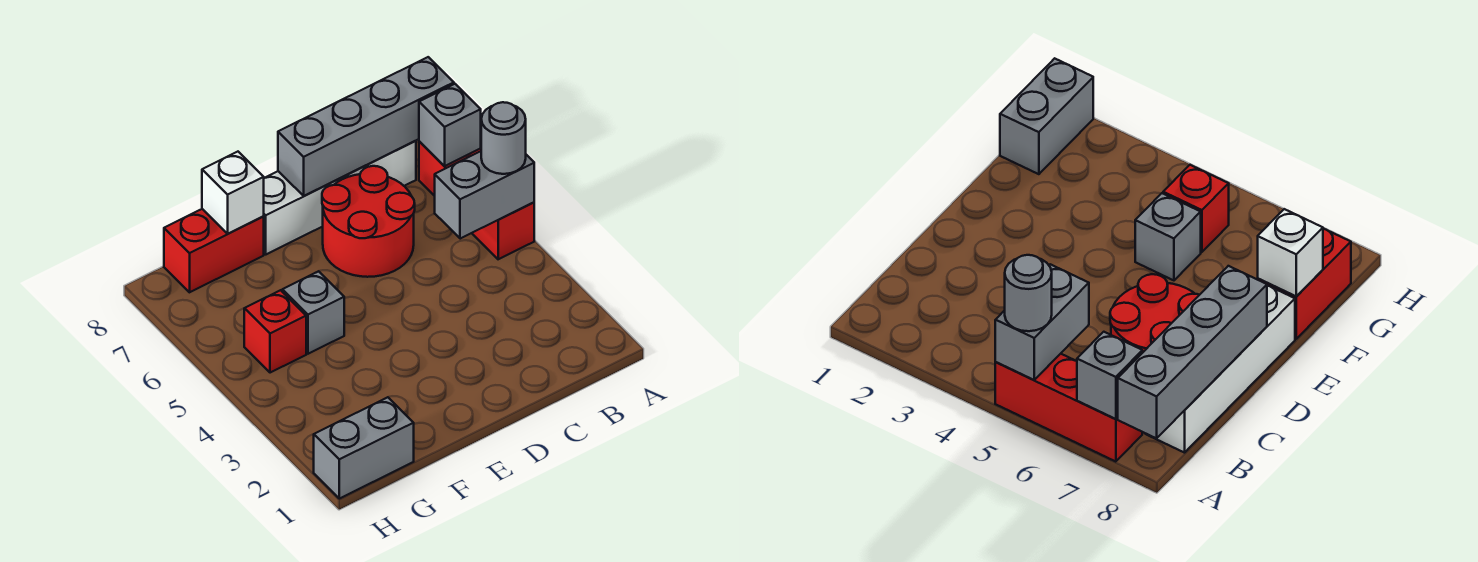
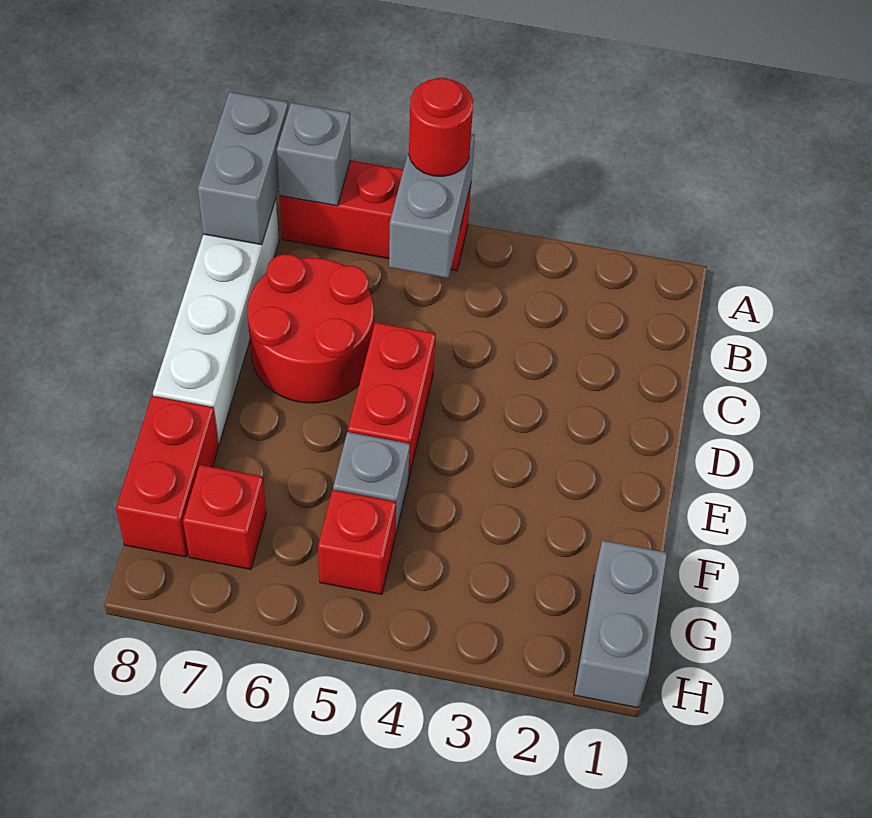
grey 1x1 round brick [481,102,526,174] -> red 1x1 round brick [409,78,473,176]
grey 1x4 brick [278,57,454,196] -> grey 1x2 brick [198,92,288,245]
none -> red 1x2 brick [348,322,436,479]
white 1x1 brick [202,152,264,234] -> none
none -> red 1x1 brick [183,465,266,569]

